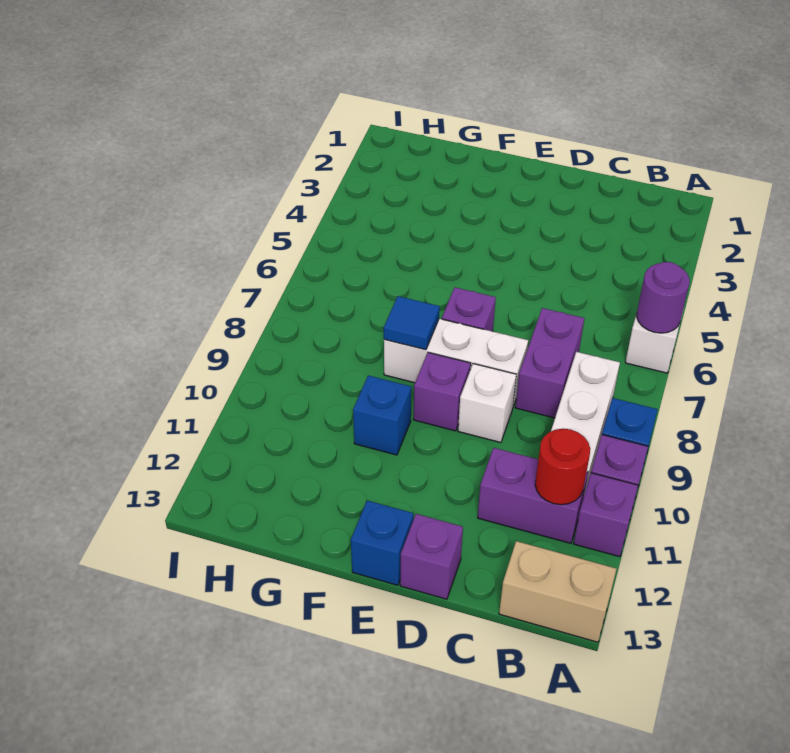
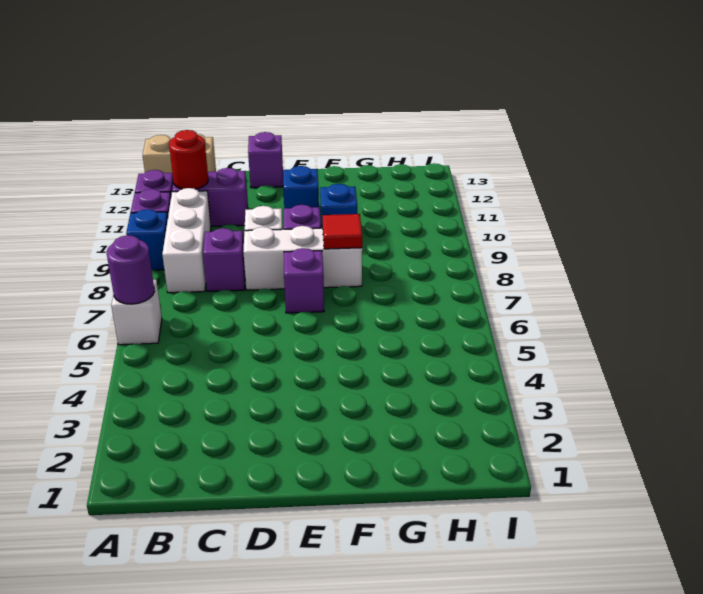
purple 1x2 brick [515,308,584,418] -> purple 1x1 brick [203,228,245,291]
blue 1x1 brick [351,501,413,585] -> blue 1x1 brick moved to [283,166,319,208]
blue 1x1 tile [384,296,440,350] -> red 1x1 tile [322,214,362,249]

